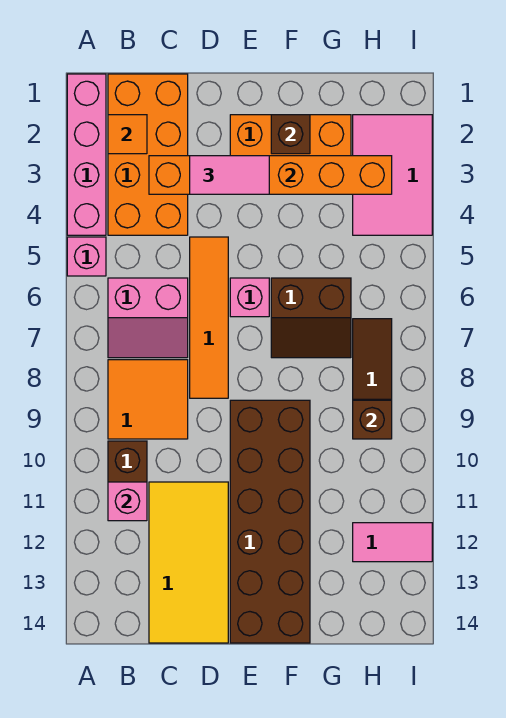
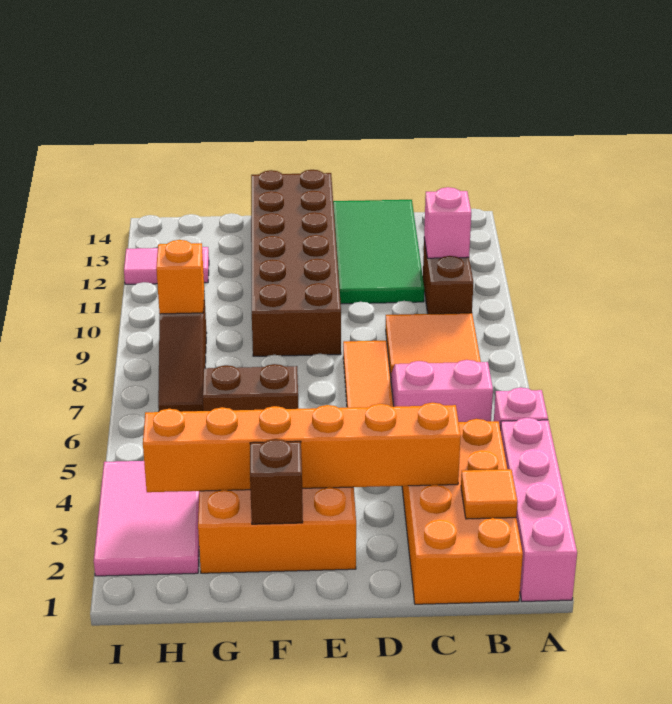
yellow 2x4 tile [149,482,228,643] -> green 2x4 tile [333,200,424,304]
pink 1x2 tile [190,156,269,194] -> none
pink 1x1 brick [230,278,269,317] -> none
brown 1x1 brick [353,400,392,439] -> orange 1x1 brick [156,240,204,314]

